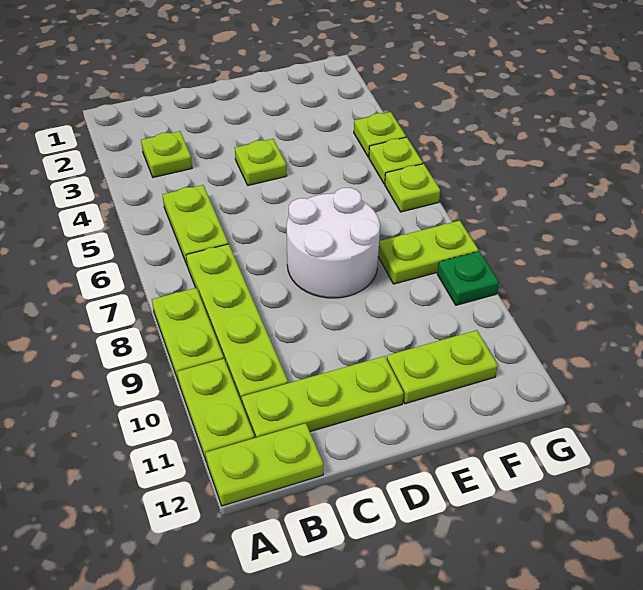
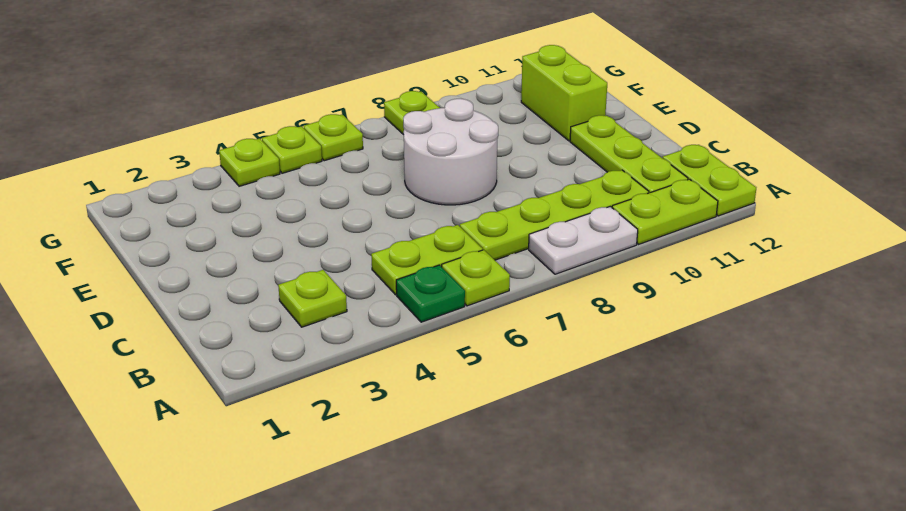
lime 1x2 plate [152,288,224,382] -> white 1x2 plate [529,207,638,274]
lime 1x1 plate [235,139,287,185] -> lime 1x1 plate moved to [442,250,510,306]
lime 1x2 plate [387,330,498,404] -> lime 1x2 brick [521,45,607,141]
green 1x1 plate [437,251,499,305] -> green 1x1 plate moved to [396,265,465,322]

